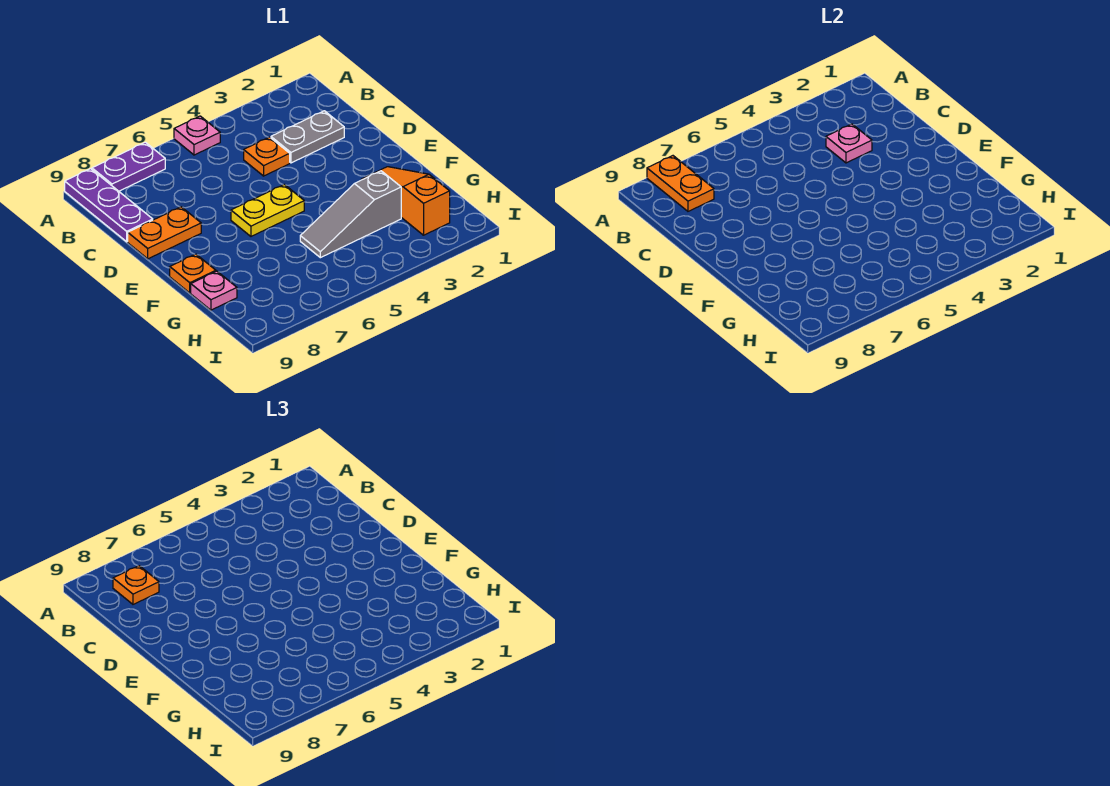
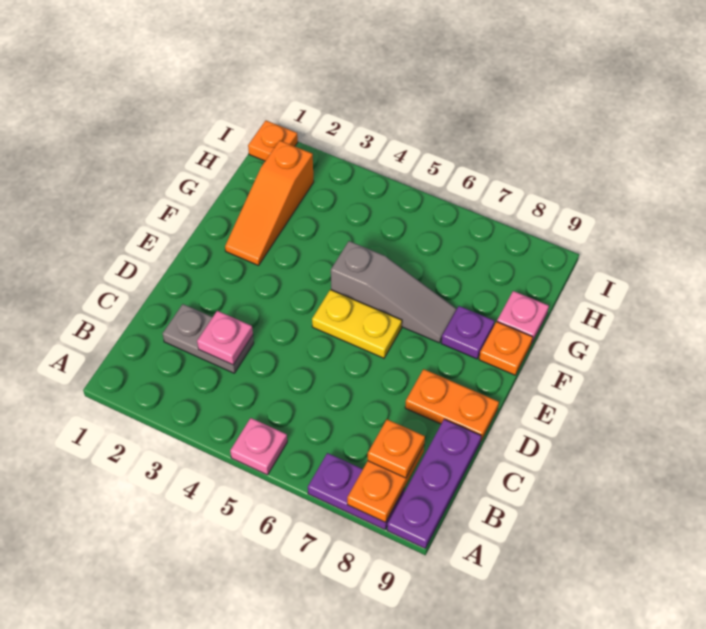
orange 1x1 plate [244,137,290,176] -> orange 1x1 plate moved to [248,120,298,161]
none -> purple 1x1 plate [441,306,494,359]
grey 1x3 slope [300,171,401,258] -> grey 1x3 slope moved to [331,241,456,343]

